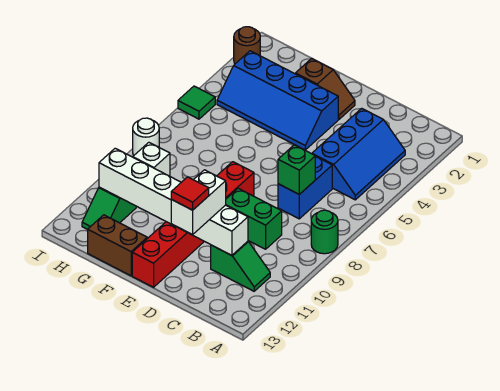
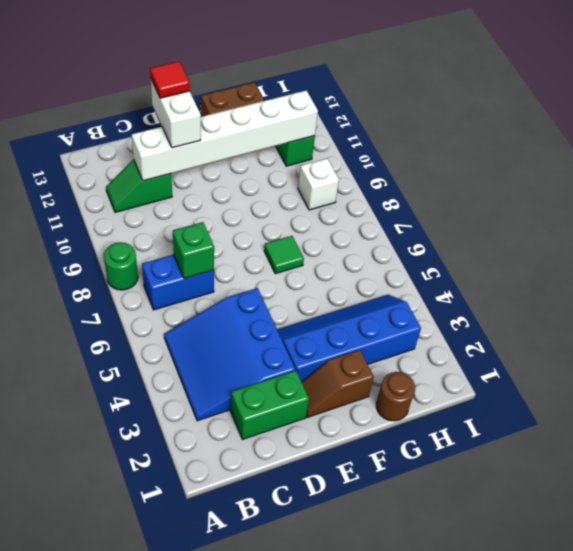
blue 2x3 slope [312,108,405,200] -> blue 3x3 slope [164,288,295,421]
blue 1x2 brick [278,156,332,219] -> blue 1x2 brick turned to [142,254,214,310]
green 1x2 brick [226,188,282,249] -> green 1x2 brick moved to [231,371,309,439]
red 1x6 brick [132,162,254,287] -> none
brown 1x1 round brick [234,27,260,64] -> brown 1x1 round brick moved to [376,372,415,421]
green 1x1 tile [178,86,215,119] -> green 1x1 tile moved to [264,236,304,274]
white 1x1 round brick [133,118,159,155] -> none

